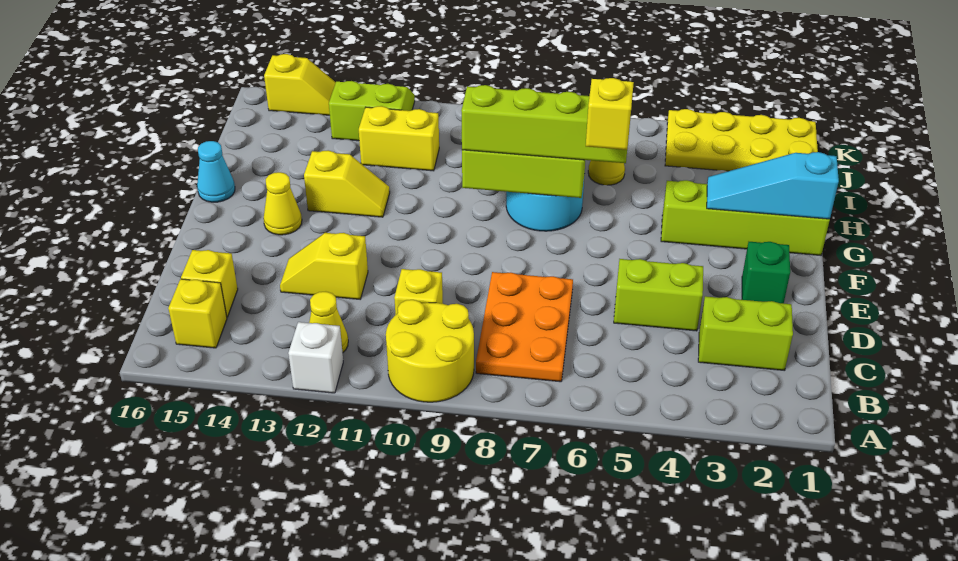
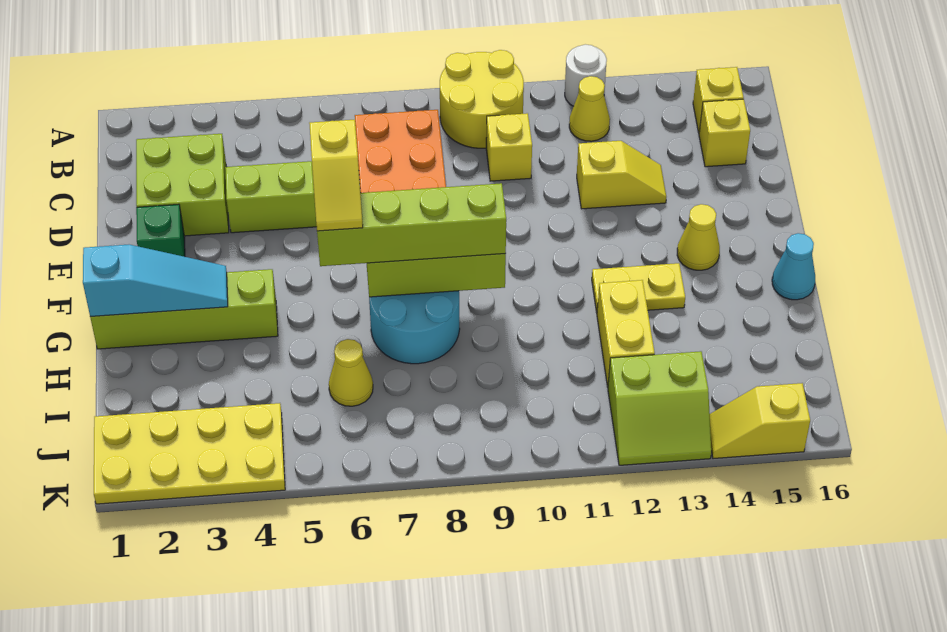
white 1x1 brick [288,322,343,393] -> white 1x1 round brick [565,44,607,106]
lime 1x2 brick [698,296,793,371] -> lime 2x2 brick [136,134,229,236]
yellow 1x2 slope [304,150,390,217] -> yellow 1x2 plate [592,263,685,312]
yellow 1x2 brick [359,106,439,171] -> yellow 1x2 brick turned to [597,280,655,387]

